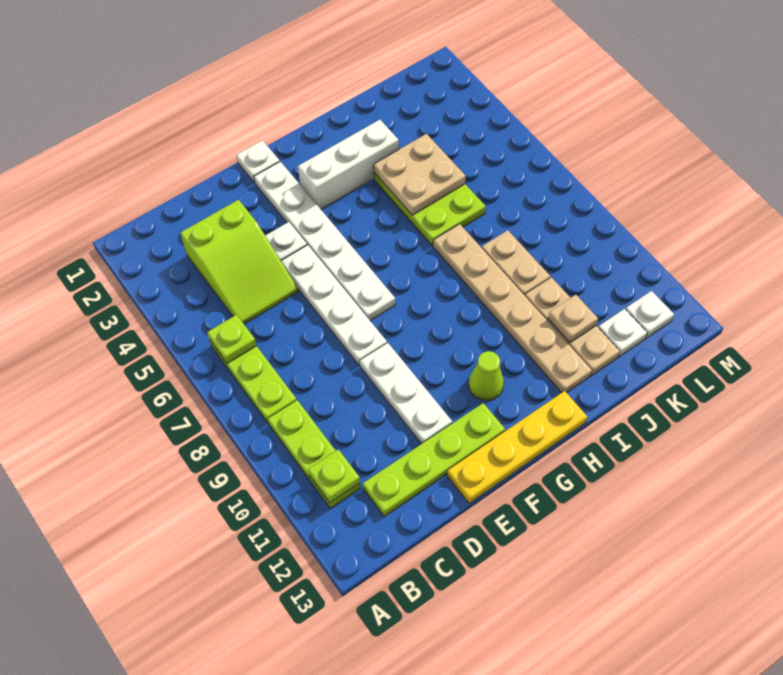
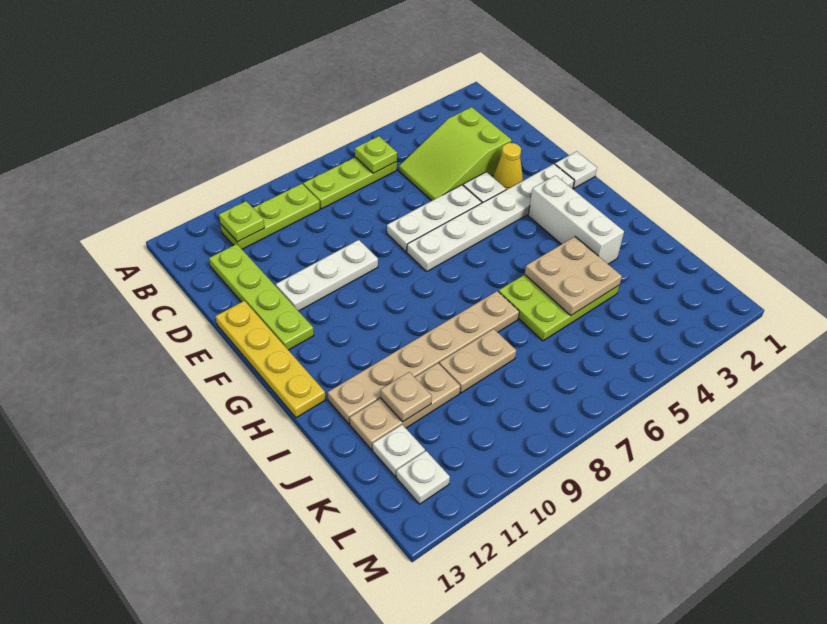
none -> yellow 1x1 cone [493,143,523,190]
white 1x4 plate [281,245,387,366] -> white 1x3 plate [387,185,482,252]
lime 1x1 cone [469,351,504,401] -> none

